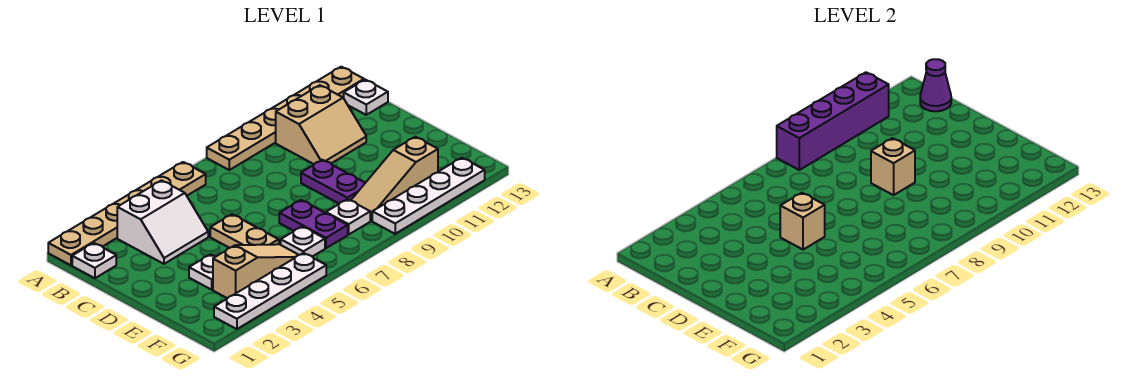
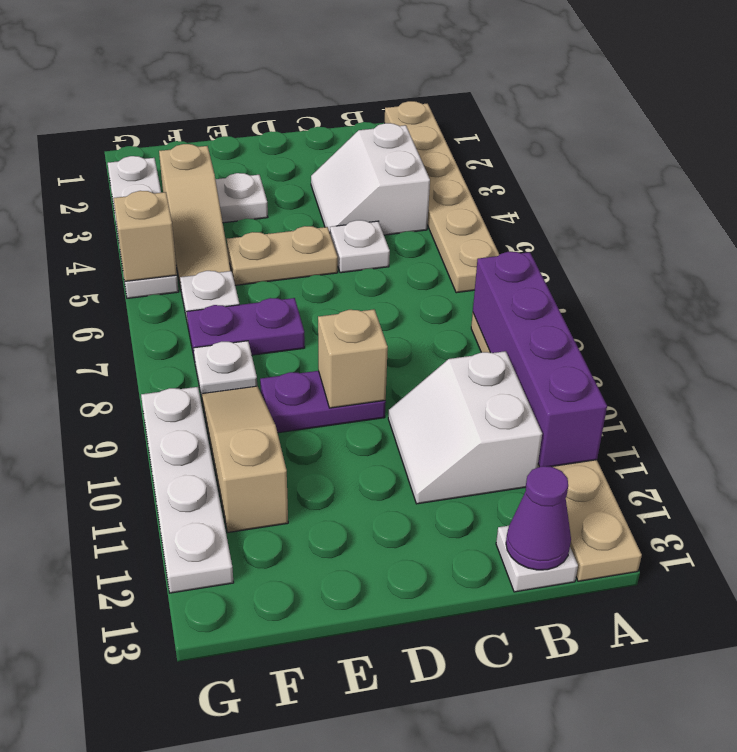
white 1x1 plate [72,243,116,278] -> white 1x1 plate moved to [330,220,390,273]
tan 2x2 slope [276,85,366,164] -> white 2x2 slope [388,351,542,504]
tan 1x1 brick [780,193,825,250] -> tan 1x1 brick moved to [114,191,177,281]

